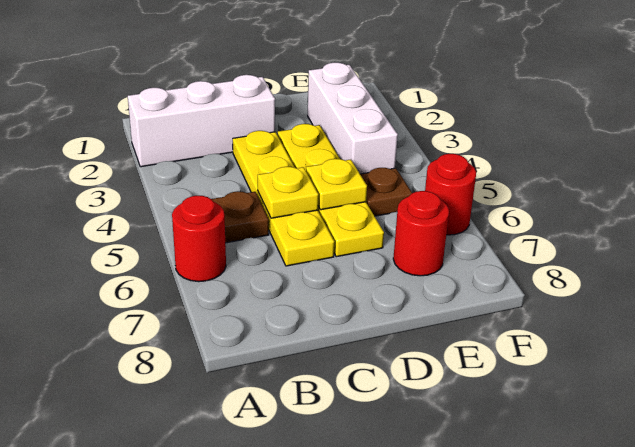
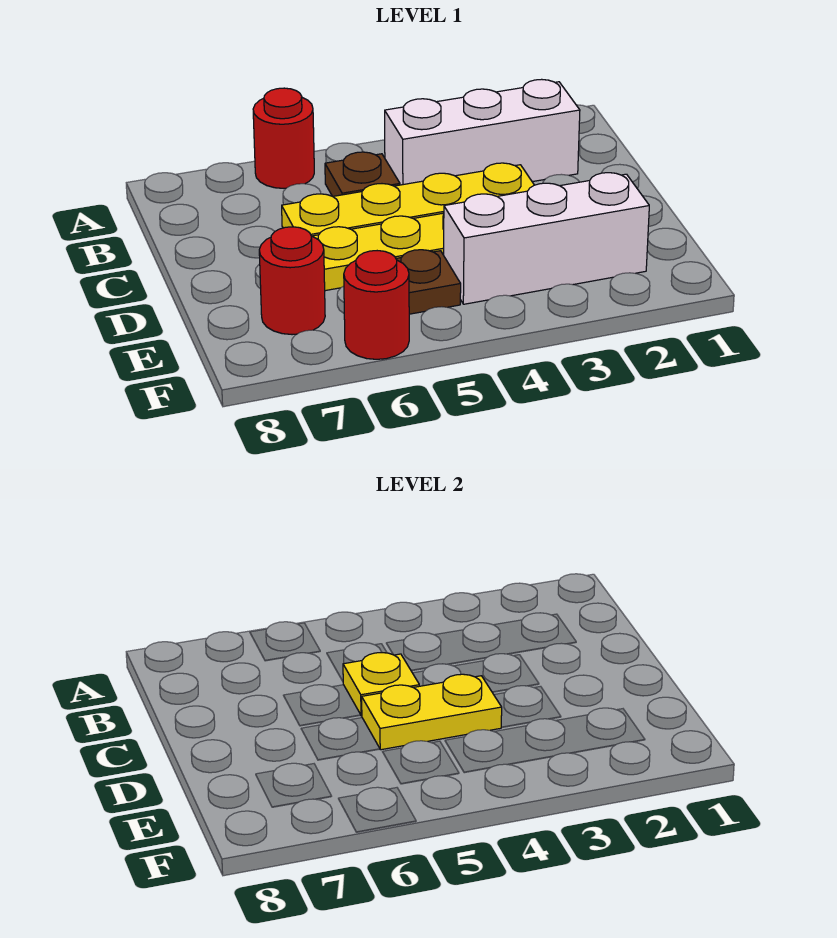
white 1x3 brick [128,75,275,167] -> white 1x3 brick turned to [385,79,580,185]
yellow 1x1 plate [306,159,367,210] -> yellow 1x2 plate [362,674,502,750]

